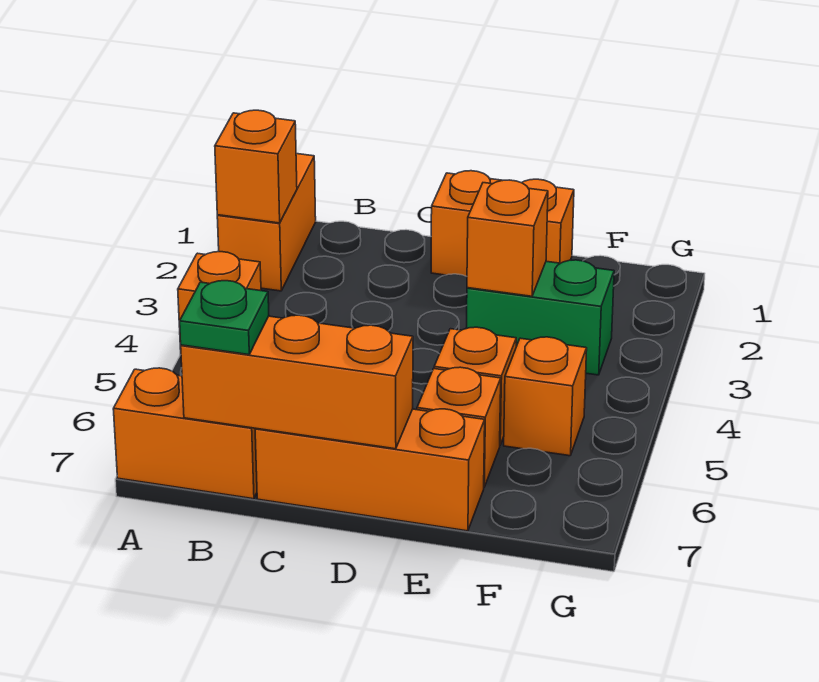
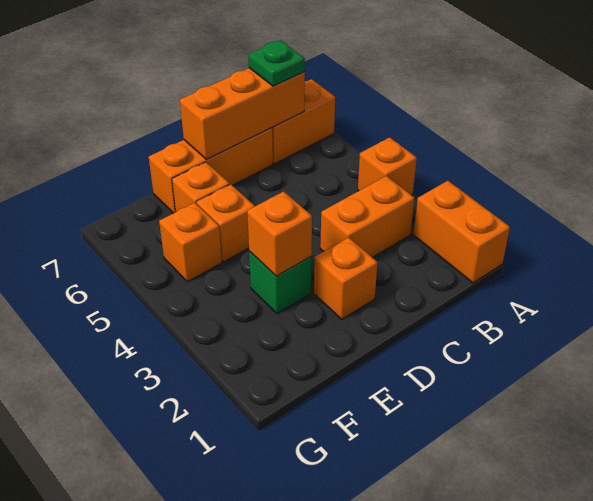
orange 1x1 brick [215,110,297,223] -> orange 1x1 brick moved to [314,237,378,319]
orange 1x2 brick [431,171,574,276] -> orange 1x2 brick moved to [320,176,415,257]
green 1x2 brick [466,260,614,375] -> green 1x1 brick [249,252,312,314]

